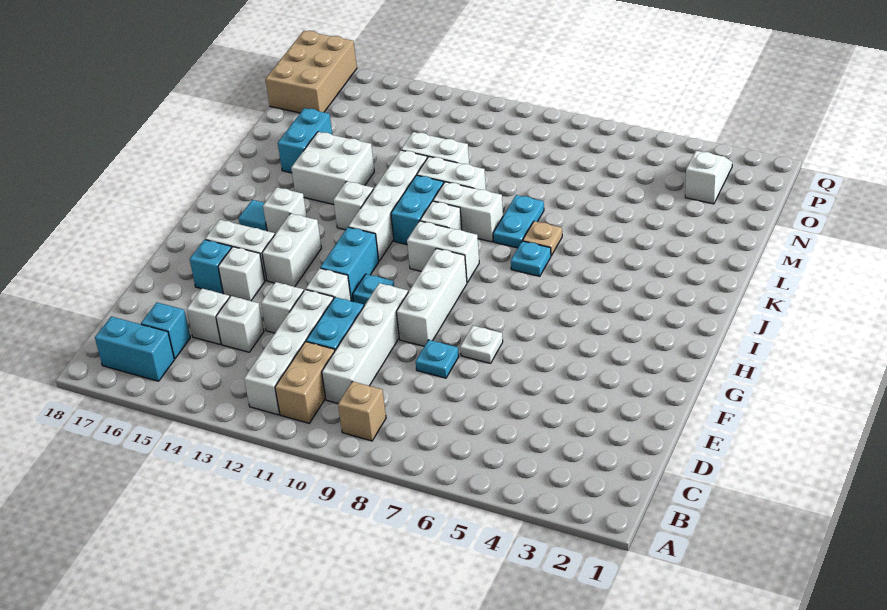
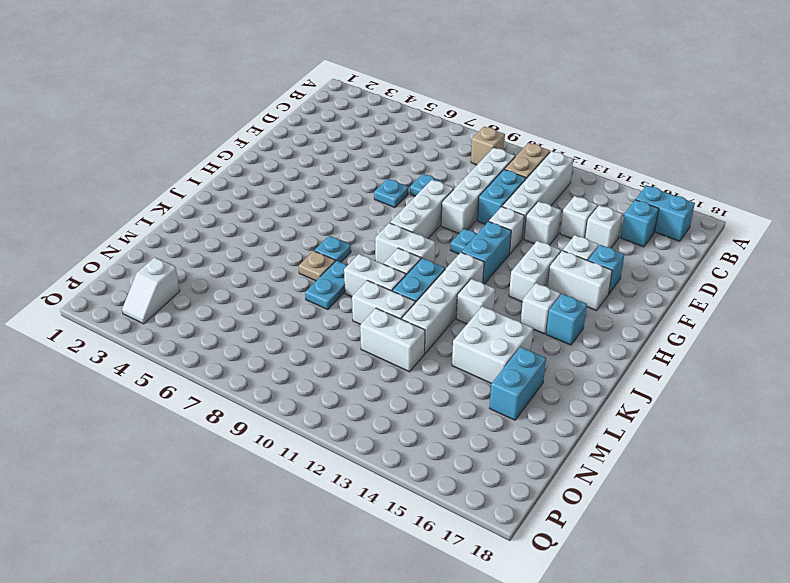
white 1x1 plate [460,326,503,363] -> cyan 1x1 plate [374,179,408,208]
cyan 1x1 tile [239,200,267,231] -> cyan 1x1 brick [546,294,587,345]
tan 2x3 brick [266,31,357,113] -> none

